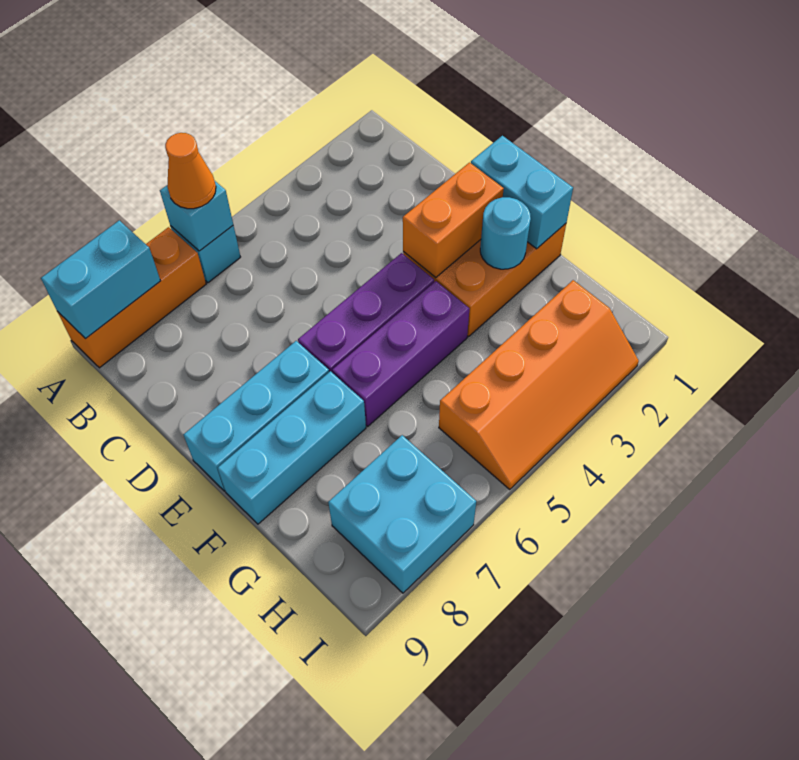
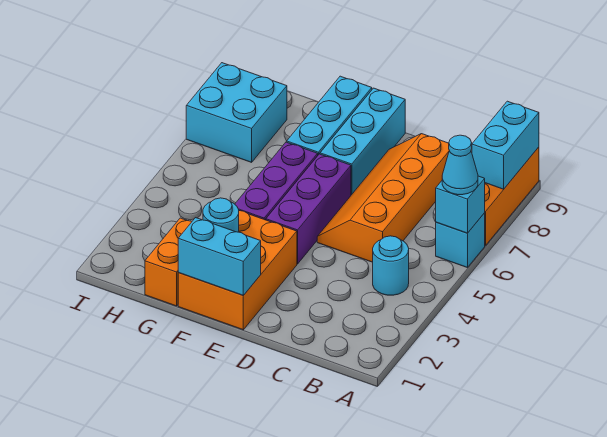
orange 1x1 cone [165,133,216,209] -> cyan 1x1 cone [442,135,478,195]
none -> cyan 1x1 round brick [373,236,409,295]
orange 1x2 brick [403,163,504,278] -> orange 1x2 brick moved to [145,218,192,306]
orange 2x4 slope [439,280,639,490] -> orange 2x4 slope moved to [317,134,449,262]

